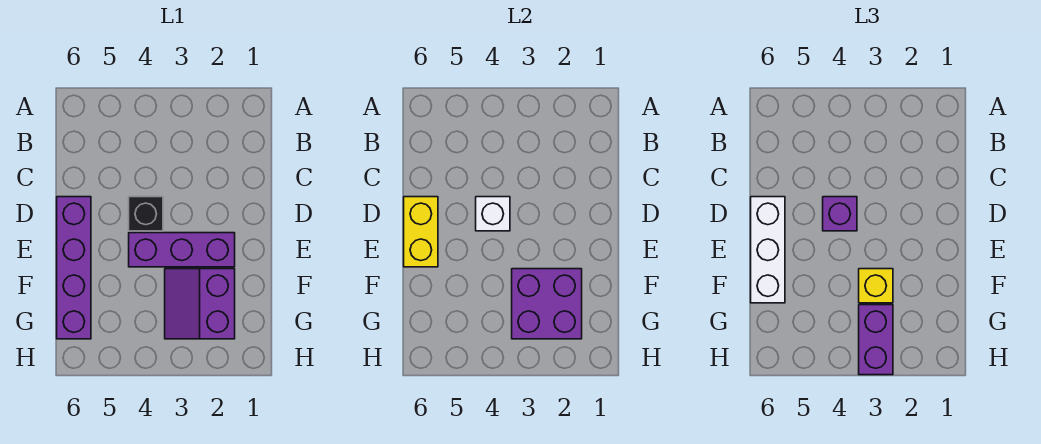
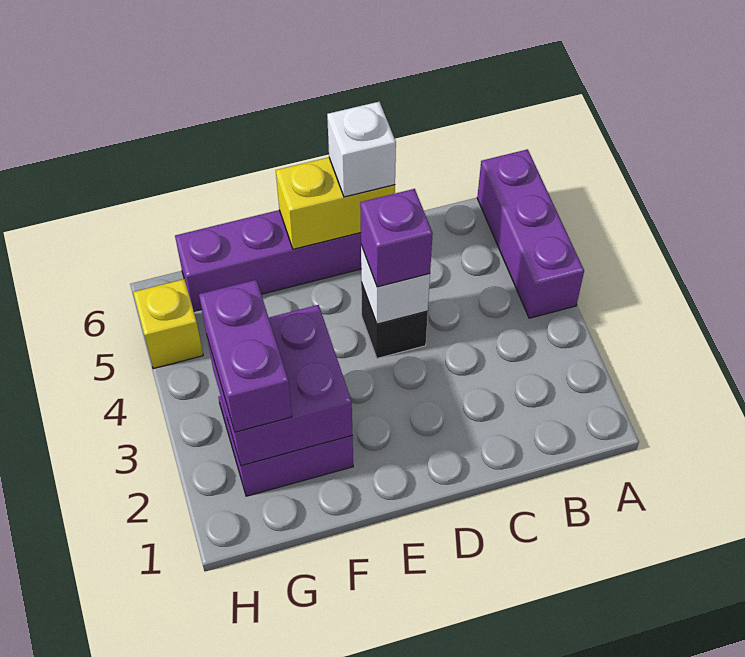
white 1x3 brick [751,197,785,303] -> white 1x1 brick [327,102,396,197]
purple 1x3 brick [129,233,235,267] -> purple 1x3 brick moved to [477,149,584,318]
yellow 1x1 brick [859,269,893,303] -> yellow 1x1 brick moved to [133,279,203,369]
purple 1x2 brick [859,305,893,375] -> purple 1x2 brick turned to [199,280,292,432]

